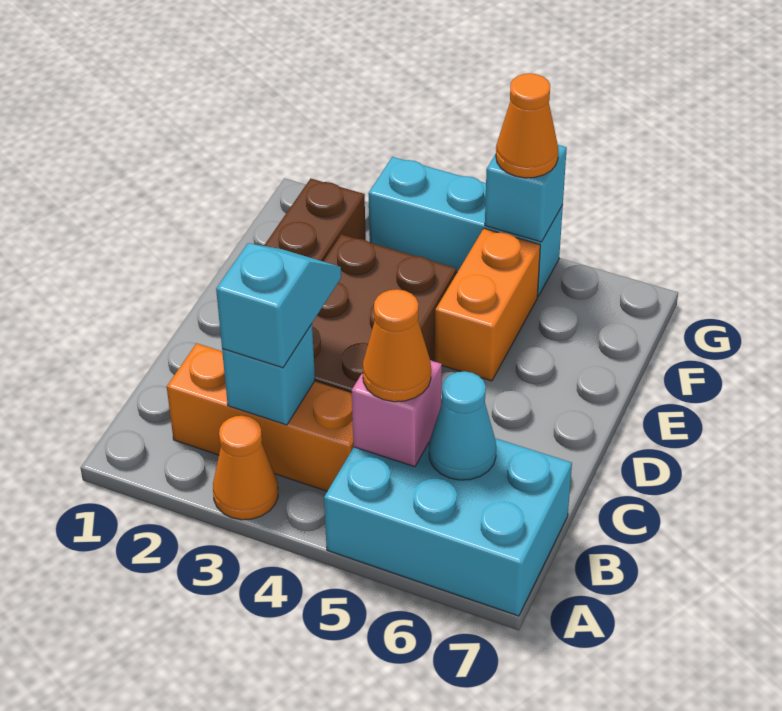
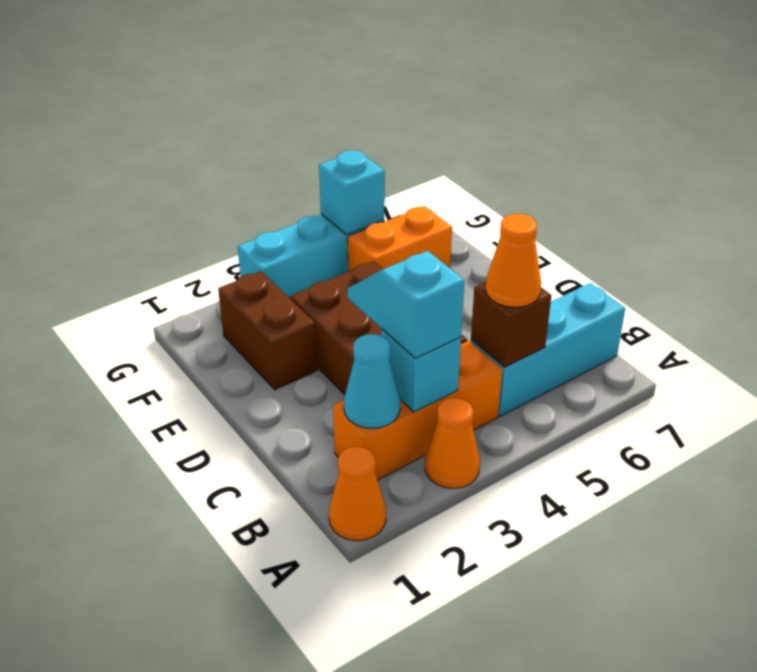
cyan 2x3 brick [324,438,572,616] -> cyan 1x3 brick [471,283,625,416]
pink 1x1 brick [352,360,442,467] -> brown 1x1 brick [471,282,551,367]
cyan 1x1 cone [429,371,496,480] -> cyan 1x1 cone moved to [344,334,400,428]
orange 1x2 brick [435,228,540,381] -> orange 1x2 brick turned to [348,206,452,271]
orange 1x1 cone [496,73,558,178] -> orange 1x1 cone moved to [329,446,386,541]

